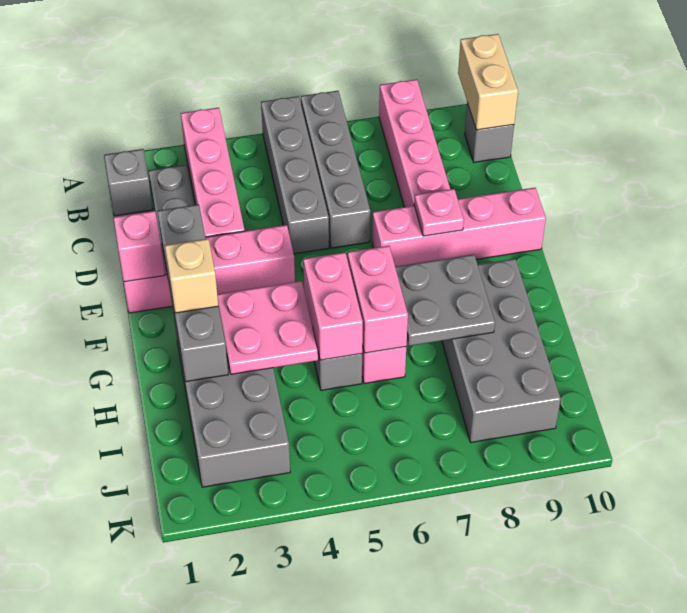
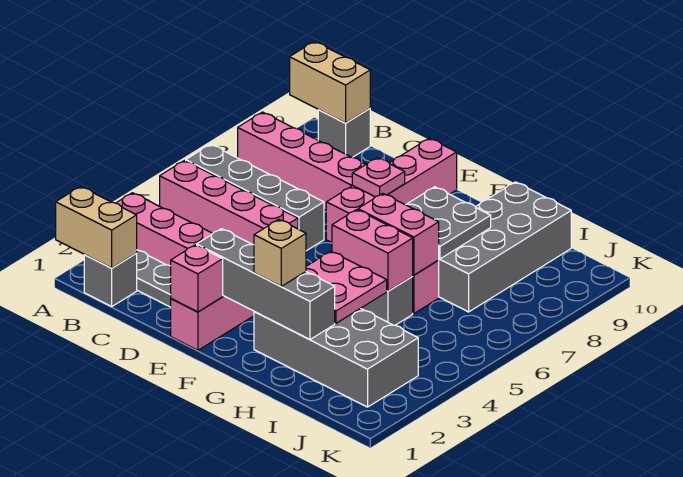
none -> tan 1x2 brick [56,187,137,268]
grey 1x4 brick [261,96,329,254] -> pink 1x4 brick [160,161,298,245]
grey 2x4 brick [442,259,561,442] -> grey 2x4 brick turned to [439,182,571,312]

